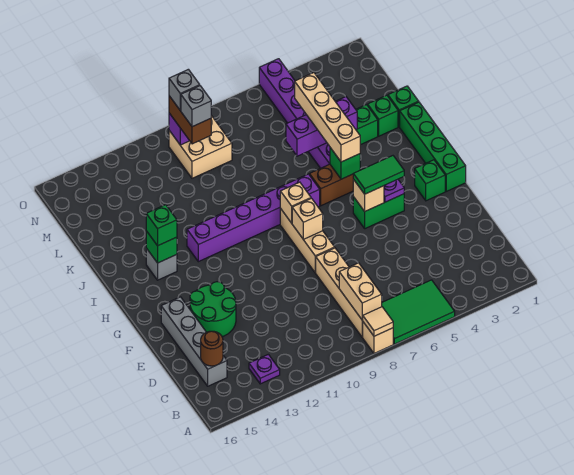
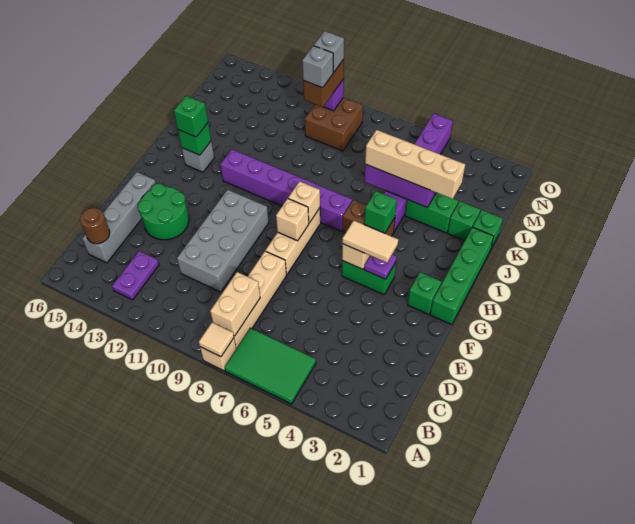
purple 1x1 plate [249,354,280,384] -> purple 1x2 plate [112,251,159,300]
none -> grey 2x4 brick [177,190,269,292]
green 1x2 tile [353,156,404,194] -> tan 1x2 tile [342,220,398,263]
tan 1x4 brick [295,73,360,162] -> tan 1x4 brick turned to [365,130,465,199]
tan 2x2 brick [169,116,232,178] -> brown 2x2 brick [305,97,363,151]

